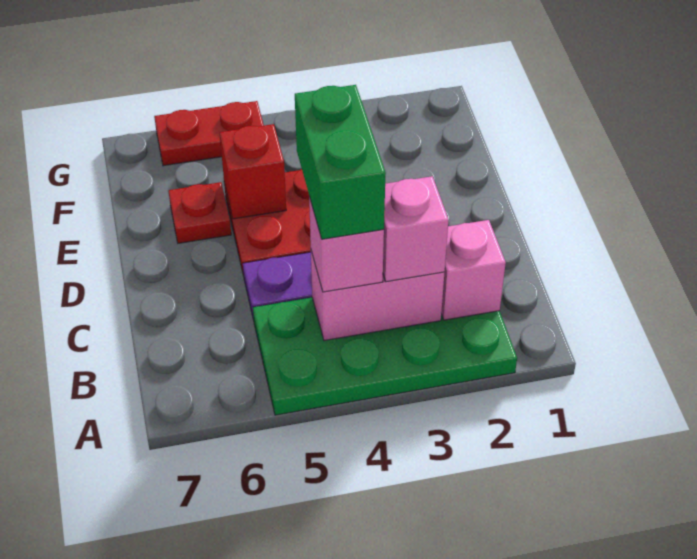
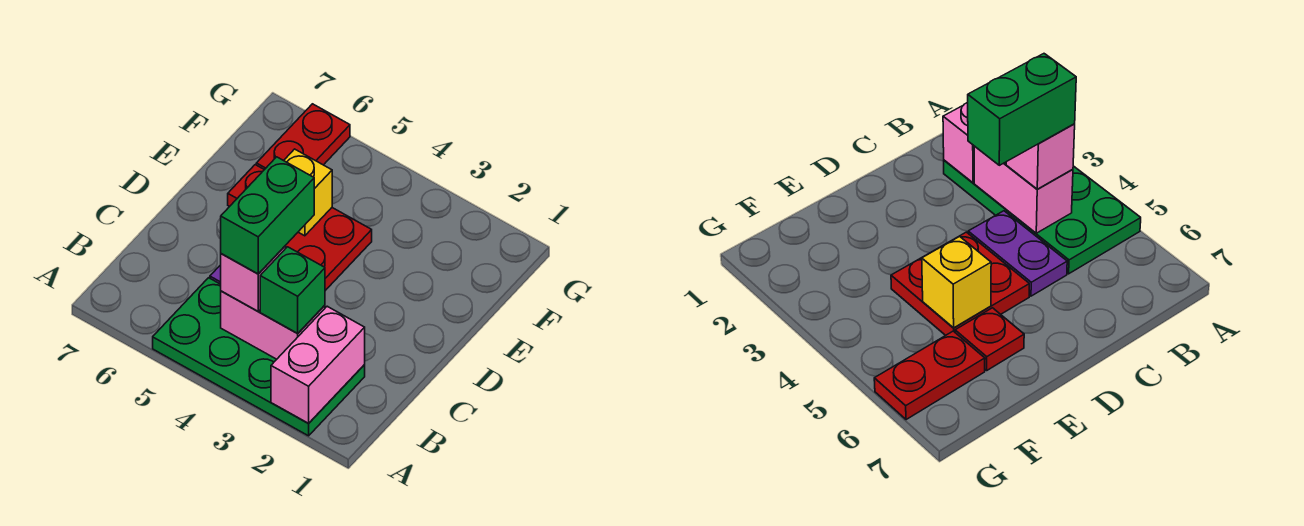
pink 1x1 brick [441,220,506,320] -> pink 1x2 brick [271,306,365,423]
pink 1x1 brick [383,176,448,282] -> green 1x1 brick [260,247,325,333]
red 1x1 brick [220,124,286,219] -> yellow 1x1 brick [284,149,332,236]
red 1x2 plate [154,101,264,166] -> red 1x2 plate turned to [256,104,350,170]

